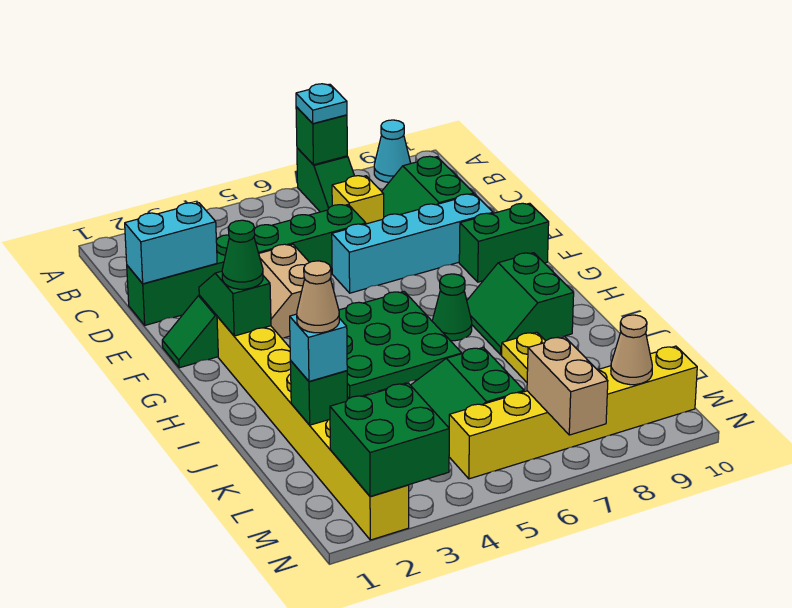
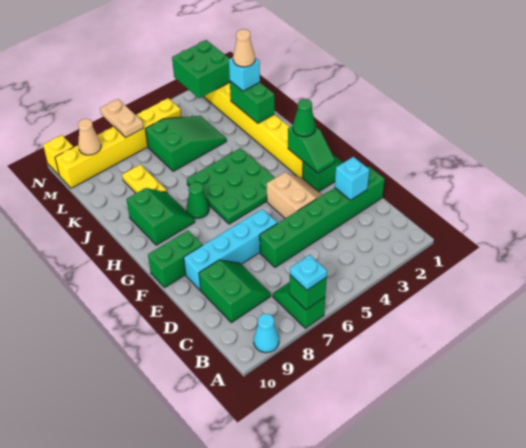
yellow 1x1 brick [332,176,384,224] -> yellow 1x1 brick moved to [43,135,73,175]
cyan 1x2 brick [125,203,217,284] -> cyan 1x1 brick [335,157,369,200]
green 1x1 brick [290,361,347,425] -> green 1x2 brick [230,81,274,123]
tan 1x2 brick [527,337,608,435] -> tan 1x2 plate [100,99,144,138]

